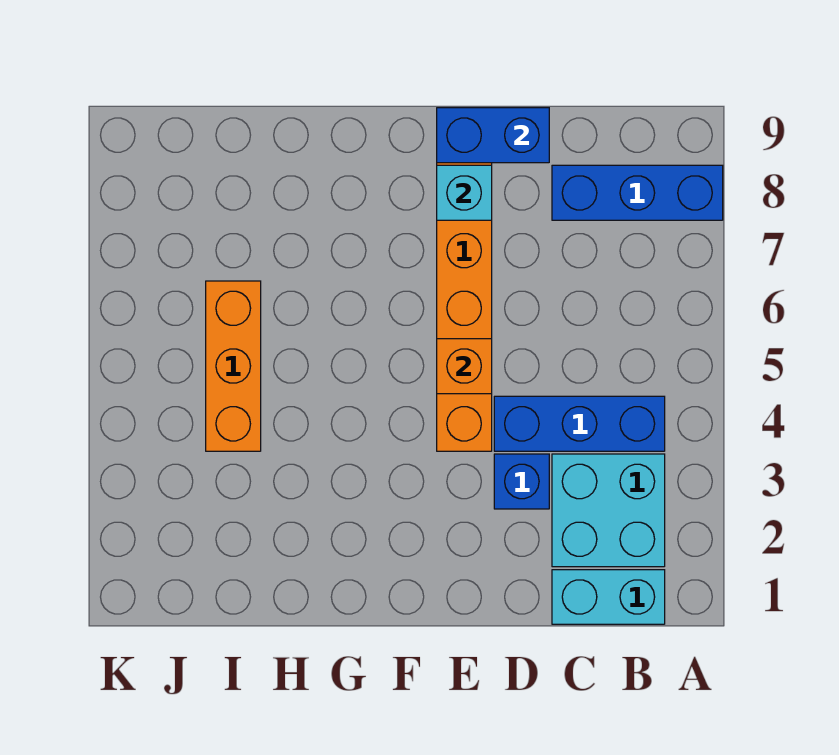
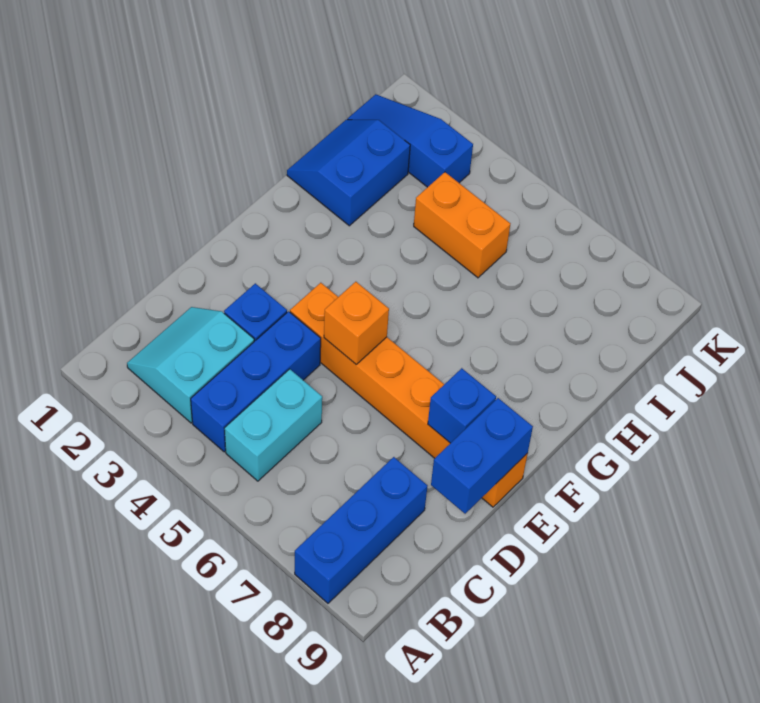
cyan 1x2 brick [552,570,665,624] -> cyan 1x2 brick moved to [225,369,322,481]
cyan 2x2 brick [552,454,665,567] -> cyan 2x2 slope [127,307,254,423]
cyan 1x1 brick [437,165,492,220] -> blue 1x1 brick [428,368,496,443]
none -> blue 2x2 slope [287,120,410,226]
orange 1x3 brick [206,281,261,451] -> orange 1x2 brick [414,172,511,278]
none -> blue 1x3 slope [347,94,473,187]

